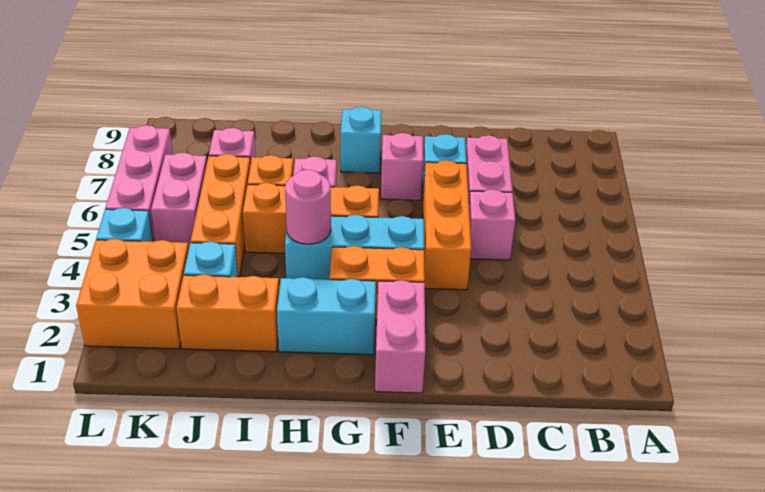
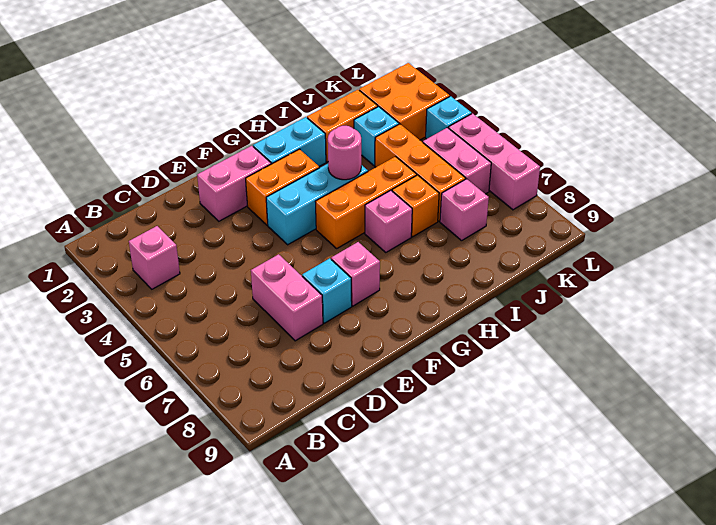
pink 1x1 brick [469,189,515,260] -> pink 1x1 brick moved to [129,226,180,289]
orange 1x3 brick [423,160,471,290] -> none
pink 1x2 brick [375,280,425,393] -> pink 1x2 brick turned to [197,146,271,221]
cyan 1x1 brick [341,107,382,173] -> none

